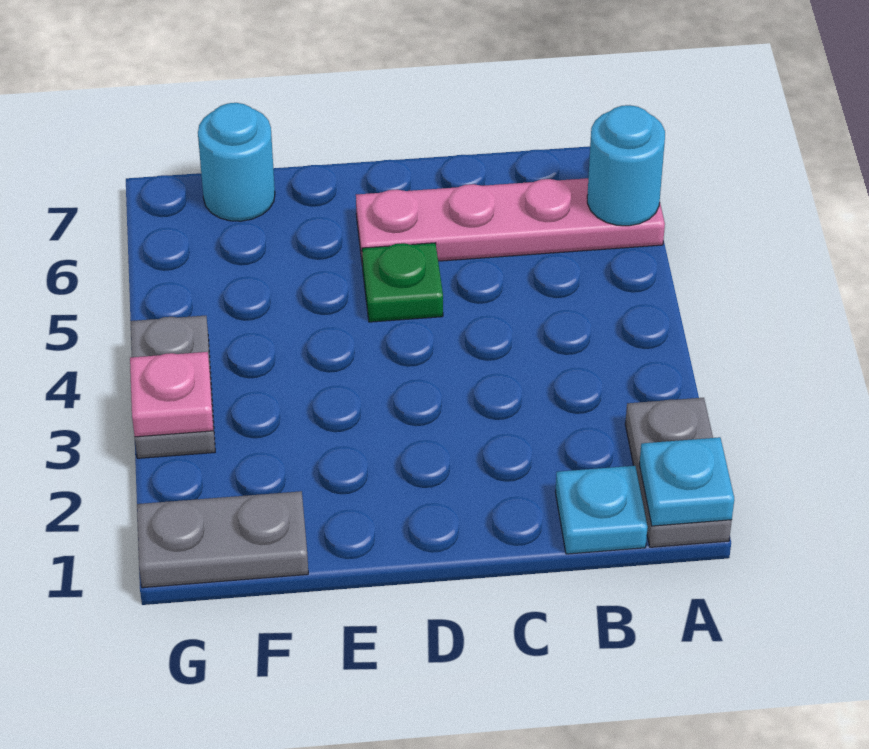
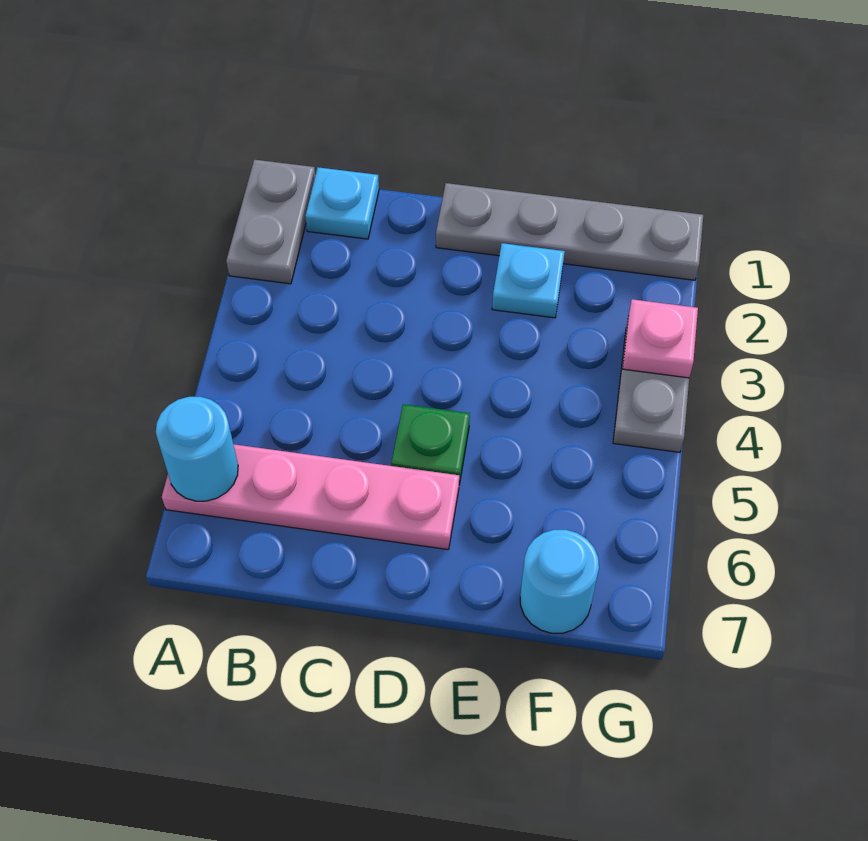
cyan 1x1 plate [639,437,734,526] -> cyan 1x1 plate moved to [492,243,565,318]
grey 1x2 plate [137,491,308,588] -> grey 1x4 plate [436,183,703,280]

